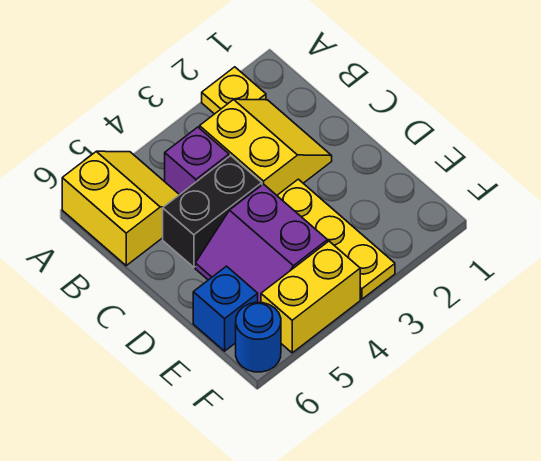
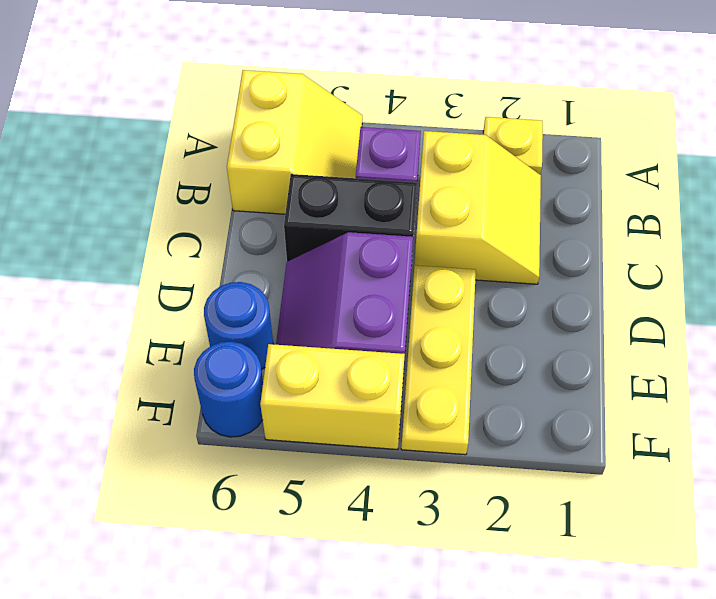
blue 1x1 brick [193,266,258,351] -> blue 1x1 round brick [204,282,273,370]

